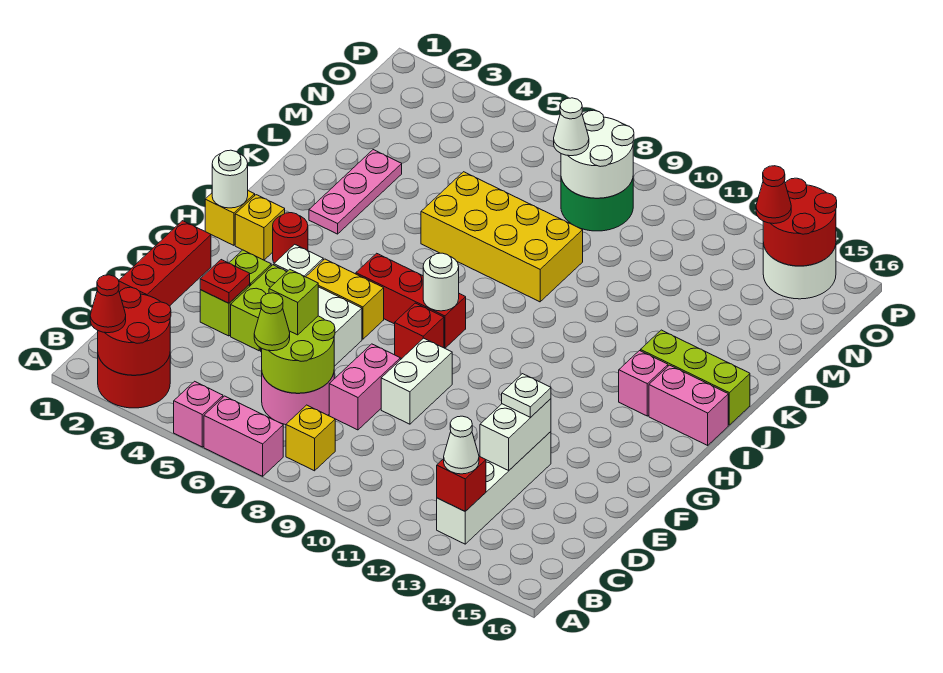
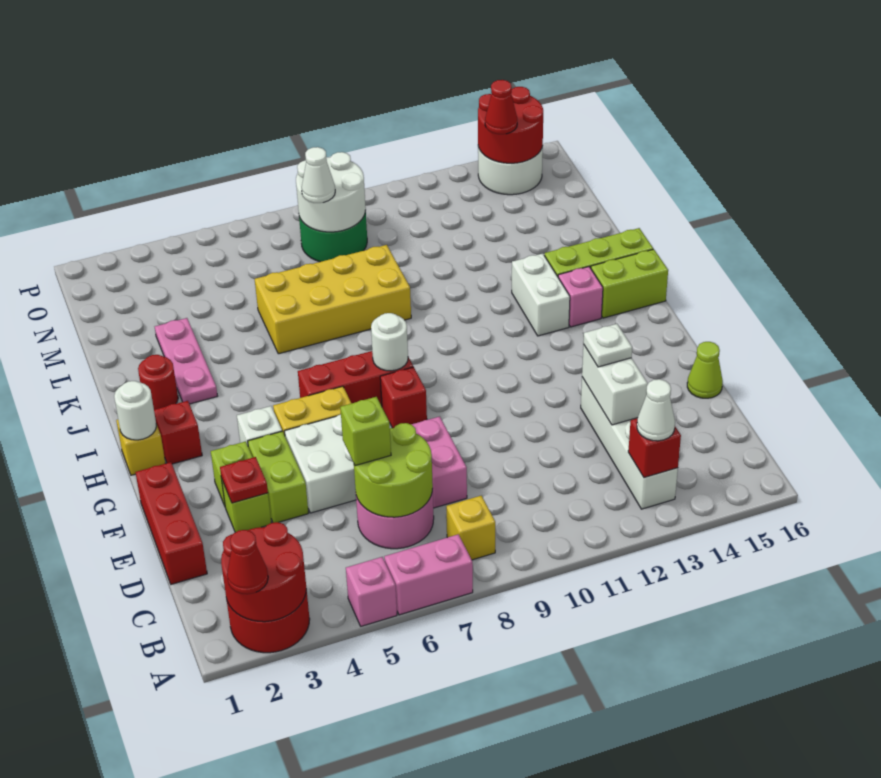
lime 1x1 cone [254,293,290,351] -> lime 1x1 cone moved to [687,342,723,398]
white 1x2 brick [381,338,452,424] -> white 1x2 brick moved to [512,254,570,336]
yellow 1x1 brick [235,195,285,260] -> red 1x1 brick [154,401,202,464]
red 1x1 round brick [273,213,308,263] -> red 1x1 round brick moved to [138,355,178,410]
pink 1x2 brick [649,365,728,445] -> lime 1x2 brick [591,249,668,318]

